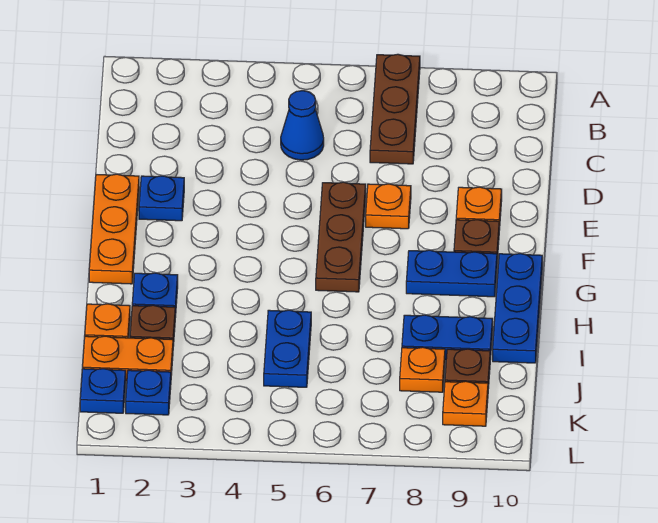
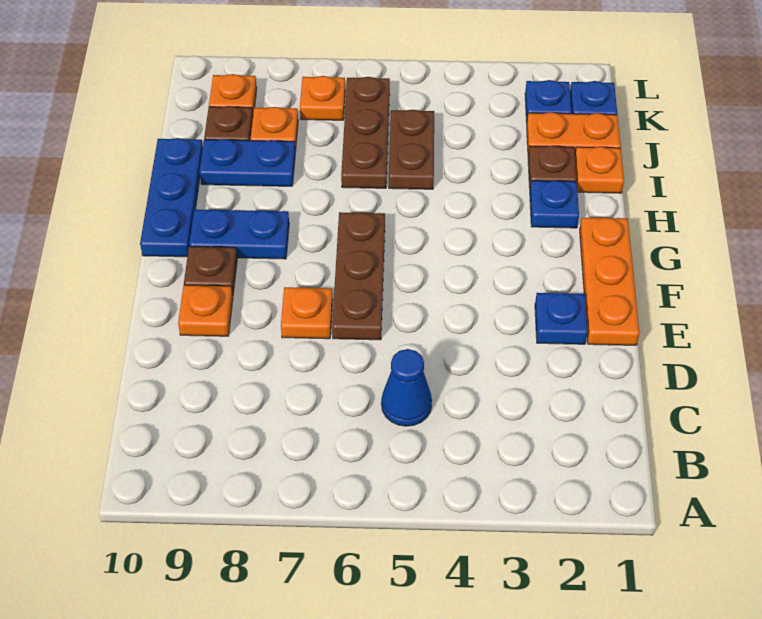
brown 1x3 plate [370,54,420,164] -> brown 1x3 plate moved to [341,77,390,188]
blue 1x2 plate [264,310,311,387] -> brown 1x2 plate [389,110,434,189]
none -> orange 1x1 plate [300,76,345,120]

